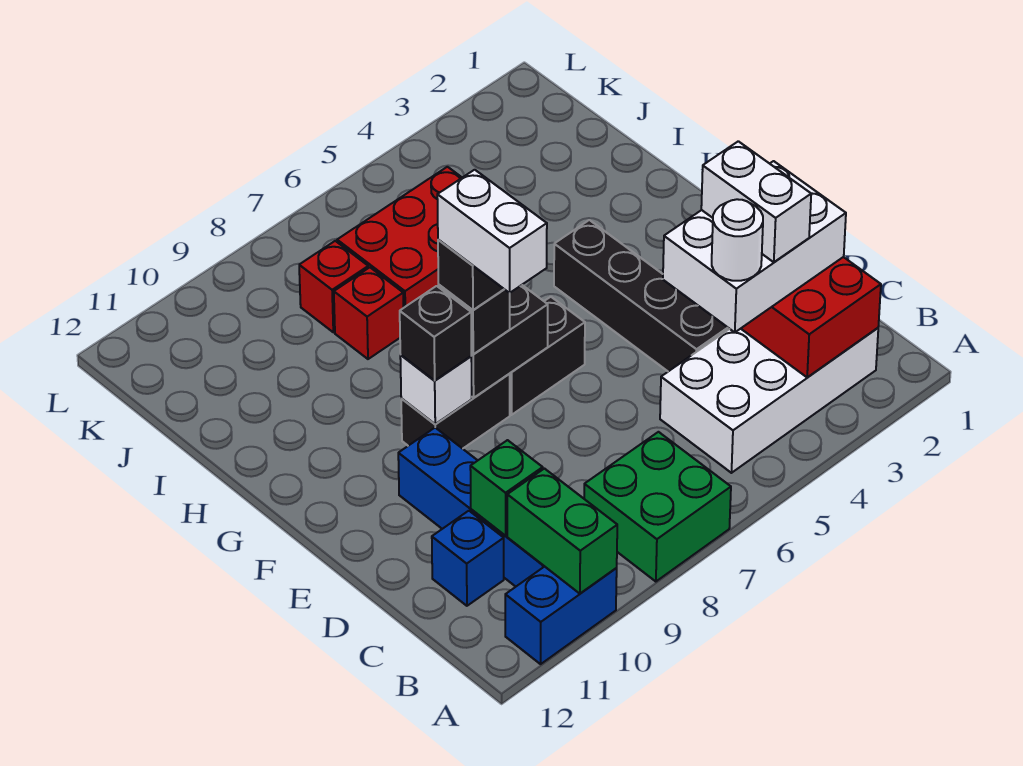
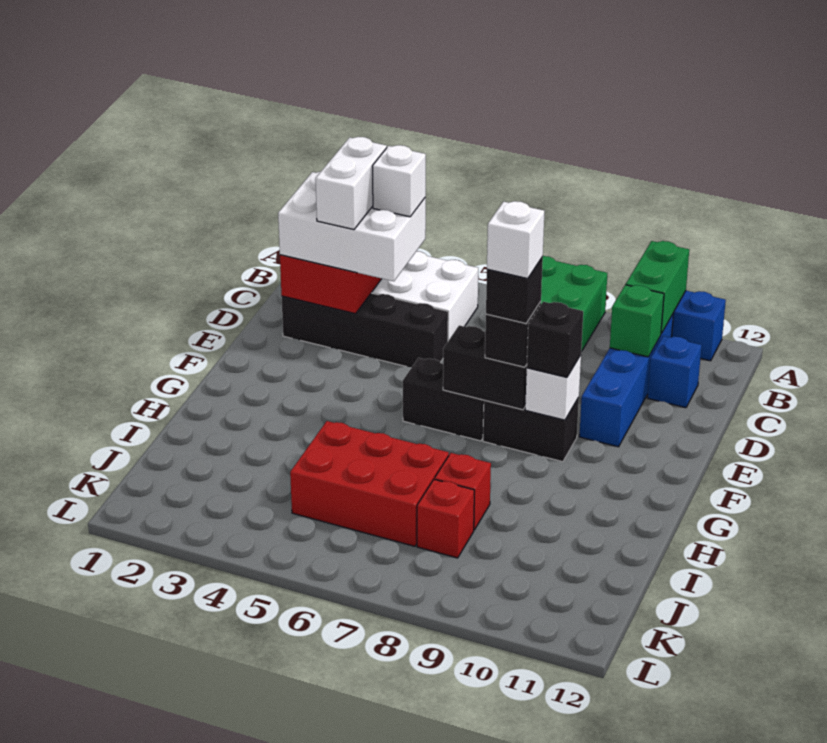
white 1x1 round brick [712,199,763,281] -> white 1x1 brick [372,145,426,217]
black 1x4 brick [554,220,729,371] -> black 1x4 brick turned to [282,293,448,367]
white 1x2 brick [437,170,547,293] -> white 1x1 brick [487,201,544,279]

